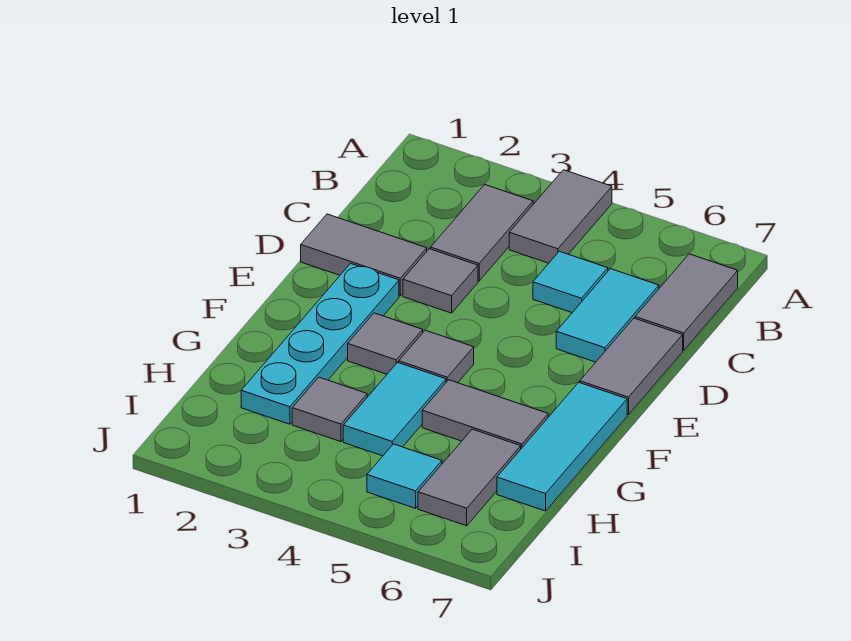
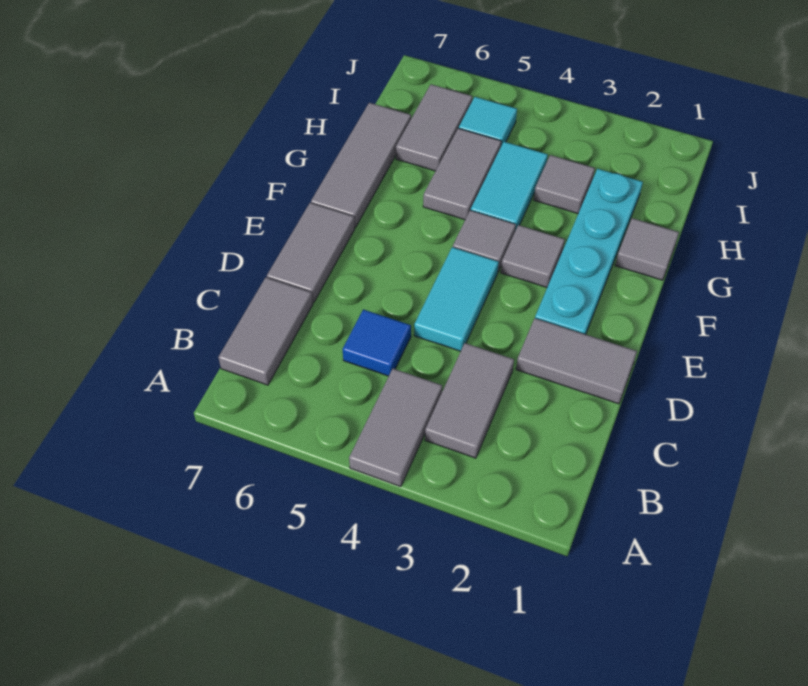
cyan 1x1 tile [533,251,608,313] -> blue 1x1 tile [343,309,411,376]
cyan 1x2 tile [556,269,659,362] -> cyan 1x2 tile moved to [414,247,499,351]
grey 1x1 tile [403,249,478,313] -> grey 1x1 tile moved to [615,218,679,280]
cyan 1x3 tile [497,382,627,511] -> grey 1x3 tile [311,103,411,227]
grey 1x2 tile [422,380,548,449] -> grey 1x2 tile turned to [423,128,501,220]

